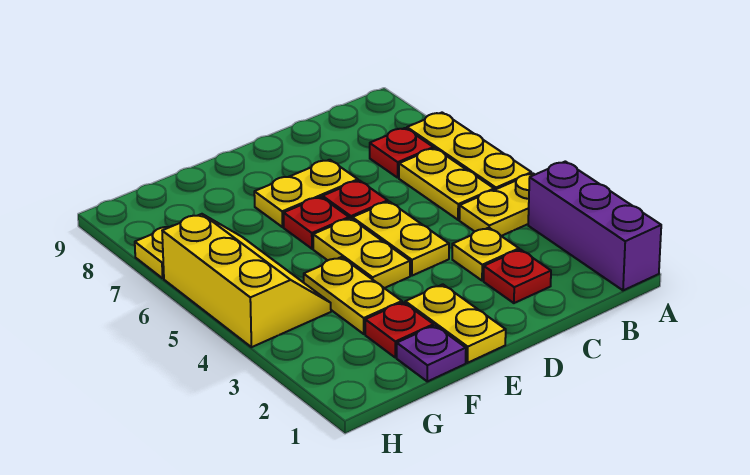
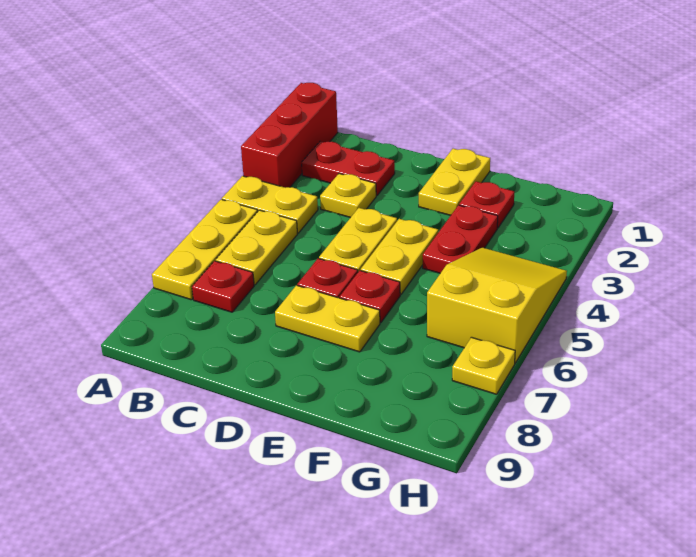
purple 1x3 brick [528,161,661,290] -> red 1x3 brick [241,83,338,188]
red 1x1 plate [484,250,551,303] -> red 1x2 plate [302,141,395,196]
purple 1x1 plate [397,326,466,381] -> none
yellow 1x2 plate [304,257,402,334] -> red 1x2 plate [423,205,498,273]
yellow 2x3 slope [162,214,331,347] -> yellow 2x3 slope turned to [427,248,567,363]

